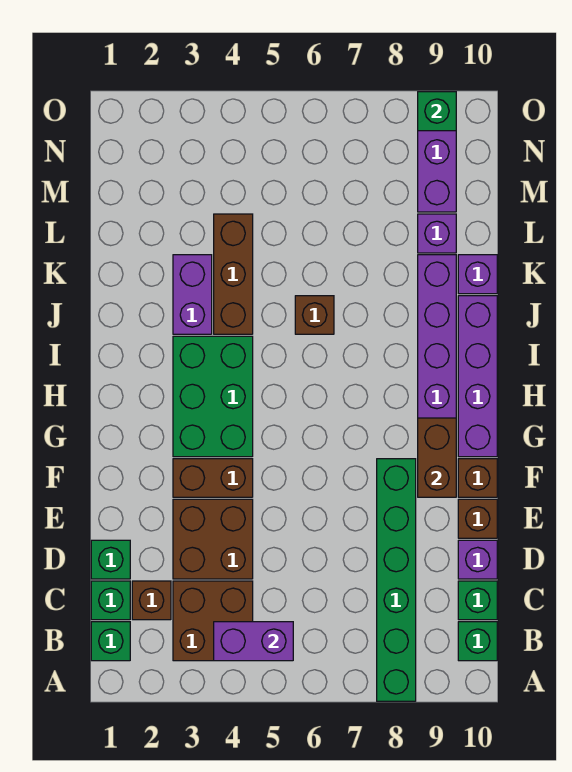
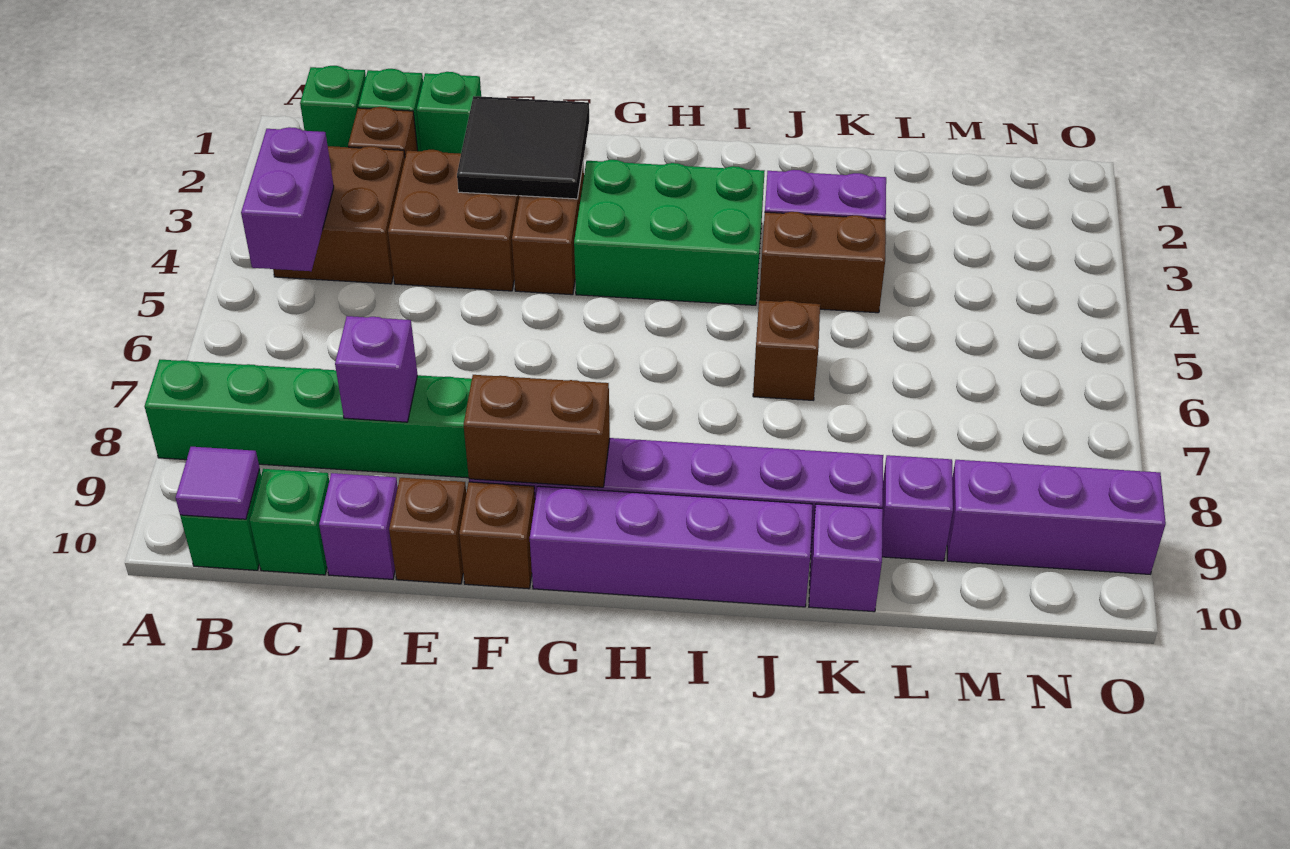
none -> purple 1x1 tile [176,447,260,519]
none -> purple 1x1 brick [335,316,418,422]
none -> black 2x2 tile [457,96,589,199]
brown 1x3 brick [214,214,253,334] -> brown 1x2 brick [759,212,886,313]
green 1x1 brick [418,92,456,131] -> none

